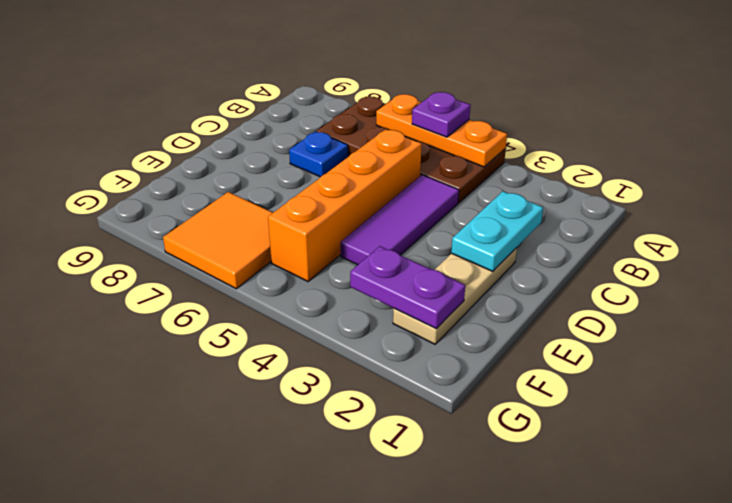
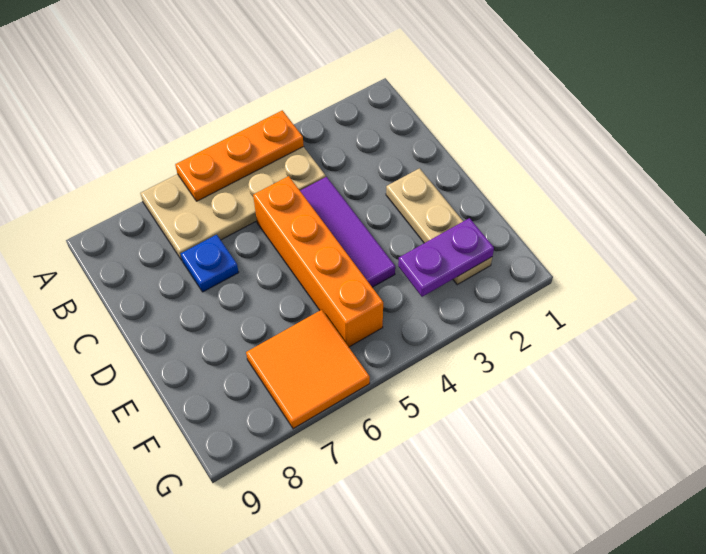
brown 2x4 plate [317,96,506,203] -> tan 2x4 plate [140,147,326,260]
purple 1x1 plate [412,92,470,137] -> none
cyan 1x2 plate [451,191,543,271] -> none

